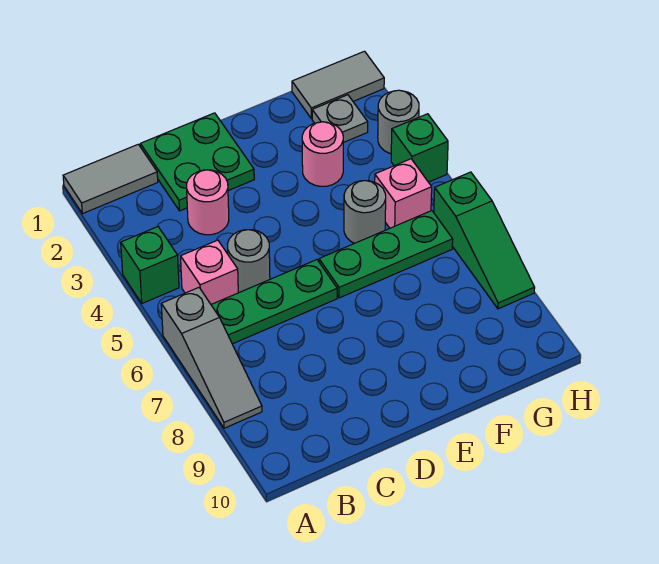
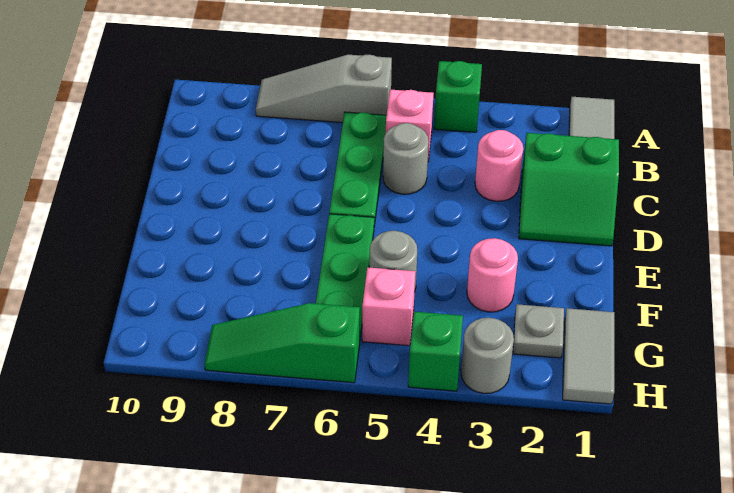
green 2x2 plate [140,113,254,211] -> green 2x2 slope [519,133,619,246]

